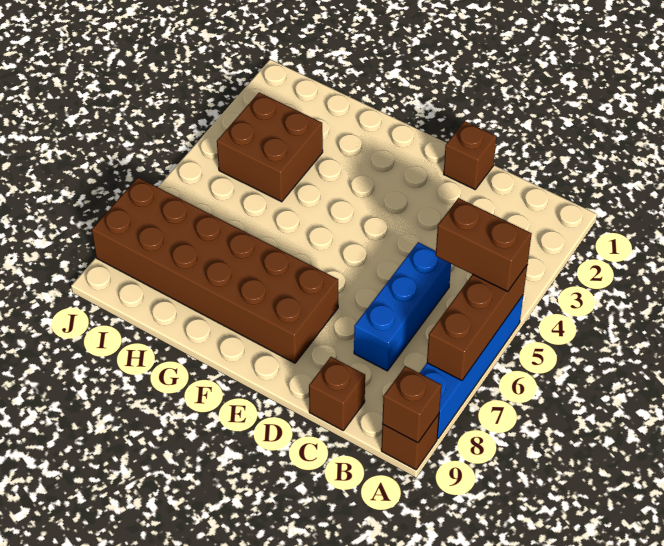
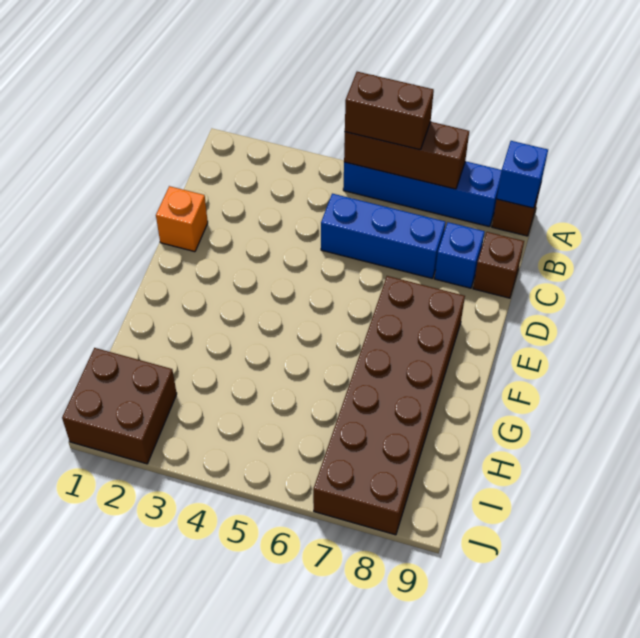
brown 1x2 brick [436,198,532,292] -> brown 1x2 brick turned to [345,72,434,150]
brown 1x1 brick [382,366,441,443] -> blue 1x1 brick [497,141,548,208]
none -> blue 1x1 brick [435,222,485,288]
brown 1x1 brick [444,121,497,189] -> orange 1x1 brick [156,186,208,252]
brown 2x2 brick [217,93,323,202] -> brown 2x2 brick moved to [62,348,177,464]

